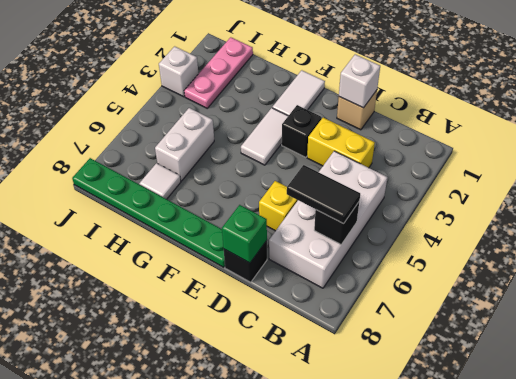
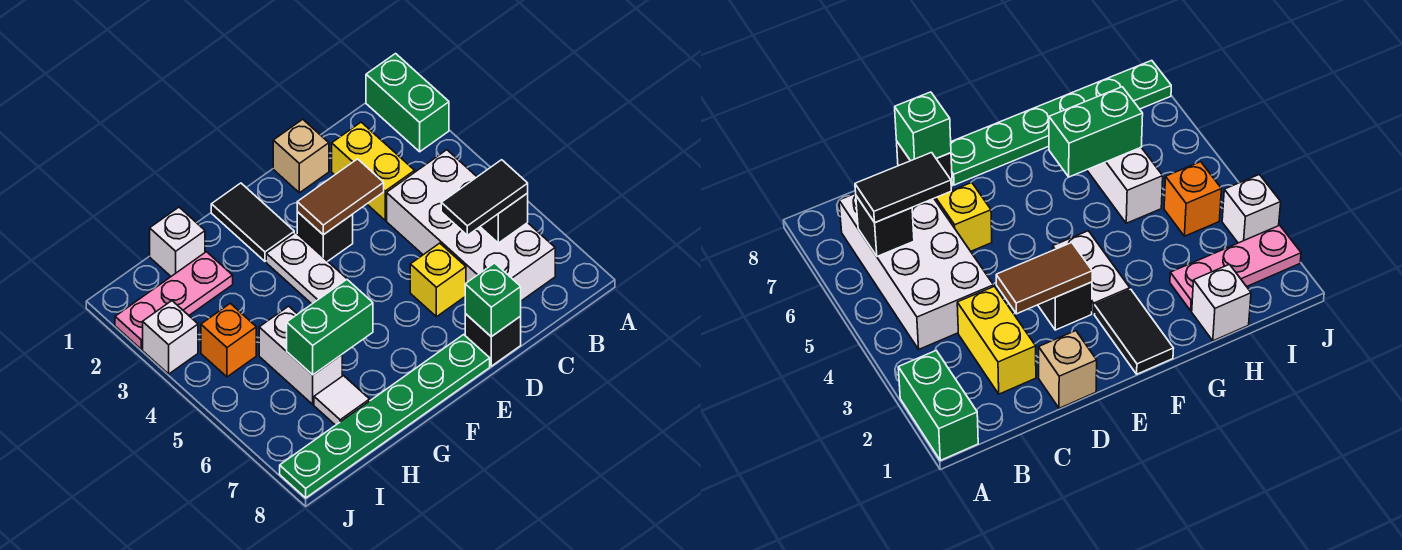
none -> green 1x2 brick [366,54,449,152]
yellow 1x2 brick [307,118,375,168] -> yellow 1x2 brick turned to [332,122,415,220]
white 1x1 brick [339,54,380,108] -> white 1x1 brick moved to [150,207,205,276]
none -> brown 1x2 tile [297,159,384,235]
white 1x2 tile [272,70,325,116] -> black 1x2 tile [211,183,294,261]
white 1x2 tile [241,108,288,165] -> white 1x2 plate [266,233,349,304]
none -> green 1x2 brick [287,280,373,375]
pink 1x3 plate [184,37,253,108] -> pink 1x3 plate turned to [115,252,233,349]
none -> orange 1x1 brick [201,303,256,377]

